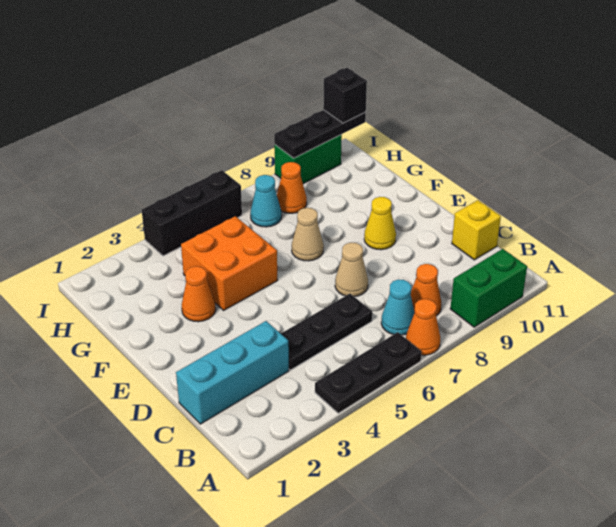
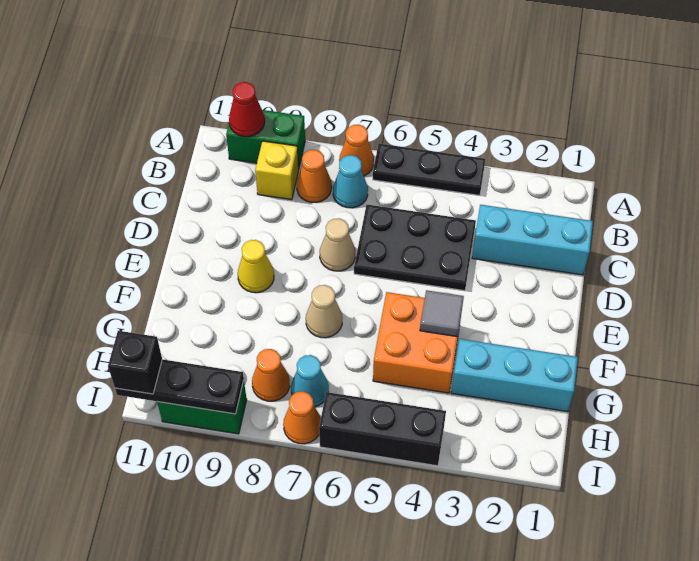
none -> red 1x1 cone [229,82,265,137]
black 1x3 plate [281,294,372,370] -> black 2x3 plate [354,205,476,291]
yellow 1x1 brick [452,200,501,260] -> yellow 1x1 brick moved to [255,141,299,200]
orange 1x1 cone [182,266,216,322] -> orange 1x1 cone moved to [283,391,321,444]
none -> grey 1x1 tile [420,290,464,337]
none -> cyan 1x3 brick [451,339,578,412]

